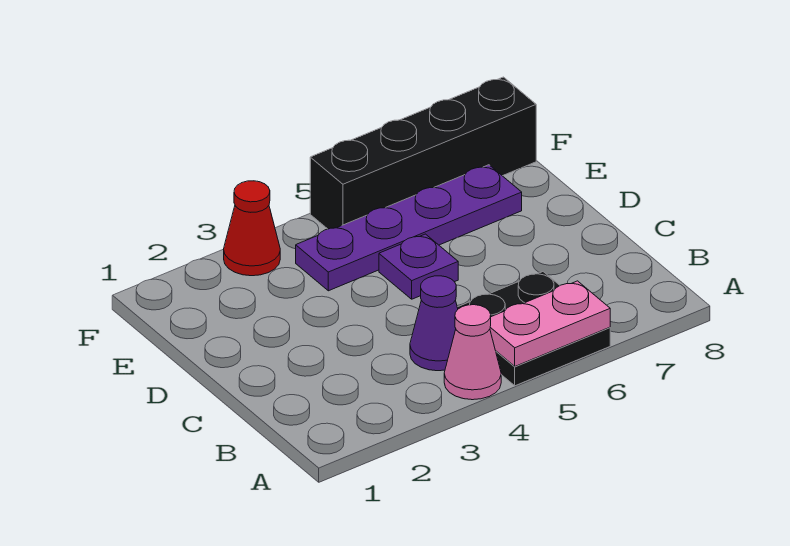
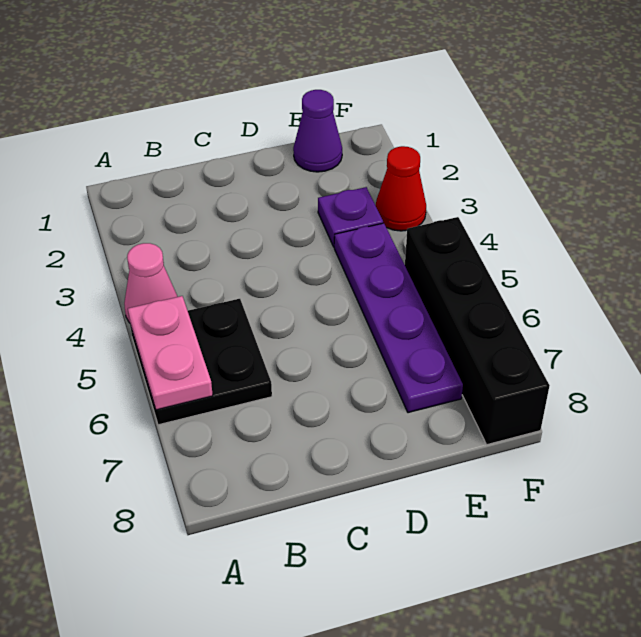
purple 1x1 cone [410,276,458,371] -> purple 1x1 cone moved to [293,90,342,172]
purple 1x1 plate [379,234,458,299] -> purple 1x1 plate moved to [318,187,383,247]

